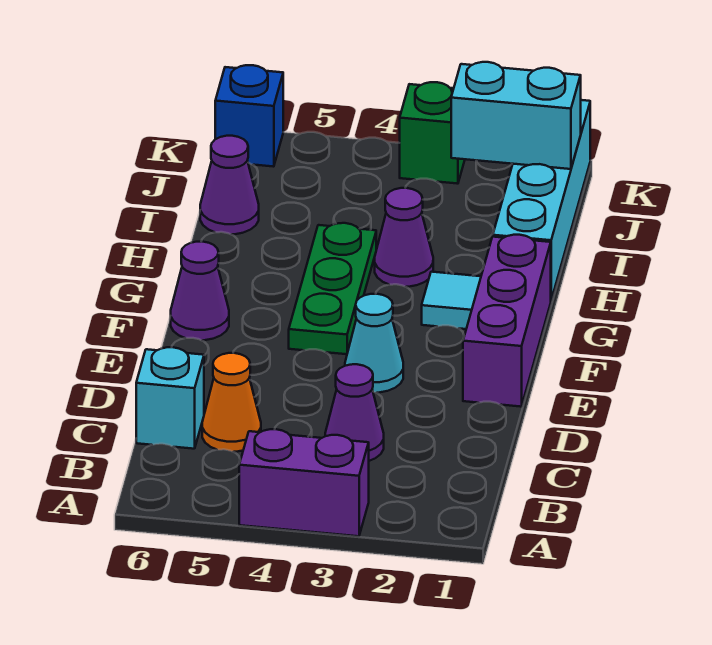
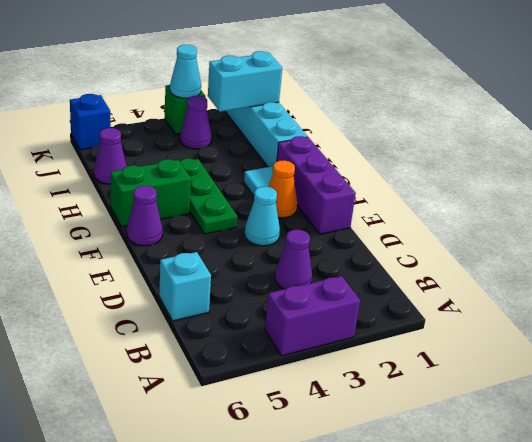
orange 1x1 cone [202,353,261,452] -> orange 1x1 cone moved to [268,161,297,218]
none -> green 1x2 brick [110,159,191,227]
purple 1x1 cone [375,188,433,287] -> purple 1x1 cone moved to [180,96,212,149]
none -> cyan 1x1 cone [170,45,201,98]

